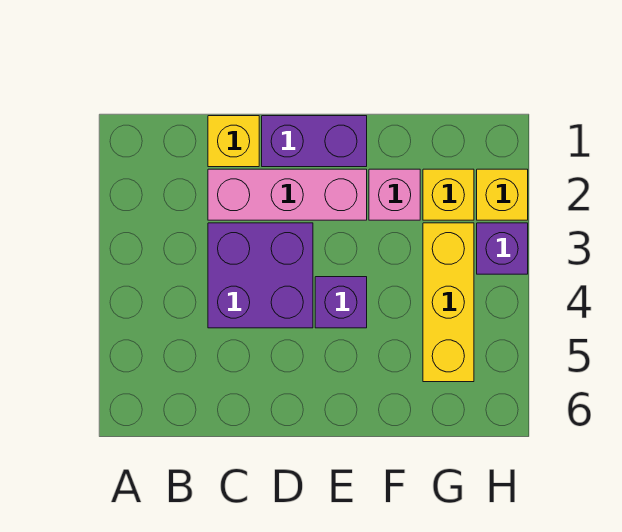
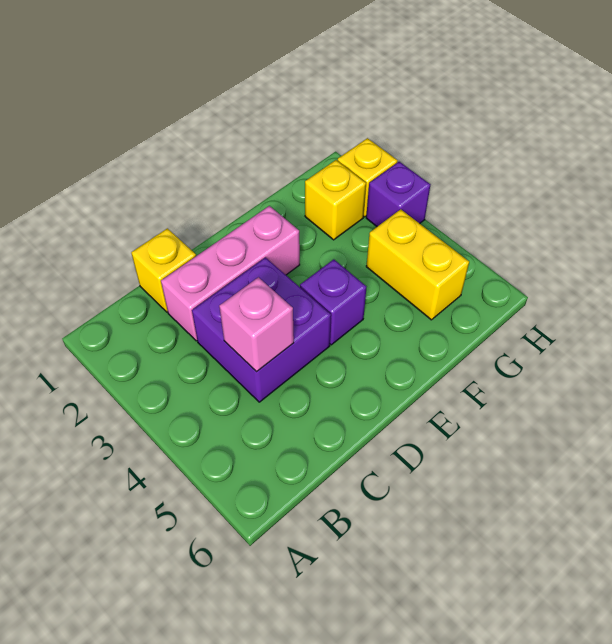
purple 1x2 brick [262,116,367,167] -> none
pink 1x1 brick [369,169,420,220] -> pink 1x1 brick moved to [219,277,294,372]
yellow 1x3 brick [423,223,474,382] -> yellow 1x2 brick [366,209,469,320]

